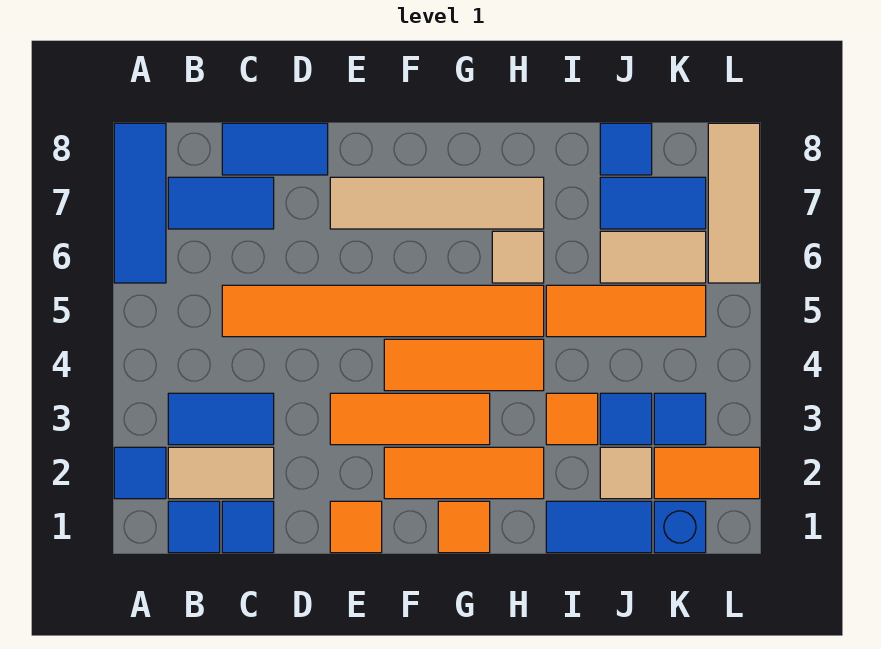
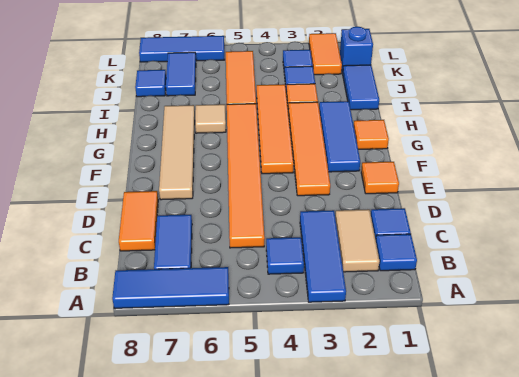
blue 1x1 tile [114,447,166,499] -> blue 1x1 tile moved to [266,237,304,274]
blue 1x2 tile [168,393,274,445] -> blue 1x3 tile [300,210,346,302]
blue 1x2 tile [222,123,328,175] -> orange 1x2 tile [119,191,158,251]
orange 1x3 tile [330,393,490,445] -> orange 1x4 tile [288,102,330,196]
orange 1x3 tile [384,447,544,499] -> blue 1x3 tile [319,101,360,172]
orange 1x3 tile [384,339,544,391] -> orange 1x4 tile [257,84,294,174]
tan 1x1 tile [600,447,652,499] -> none
tan 1x2 tile [600,231,706,283] -> none
tan 1x3 tile [708,123,760,283] -> blue 1x3 tile [139,36,224,62]

